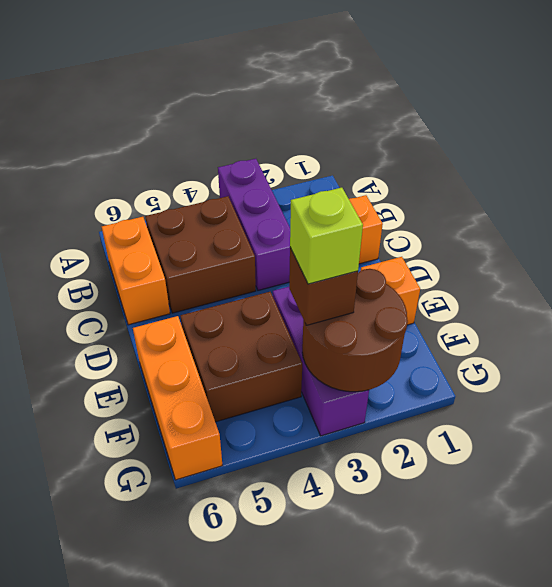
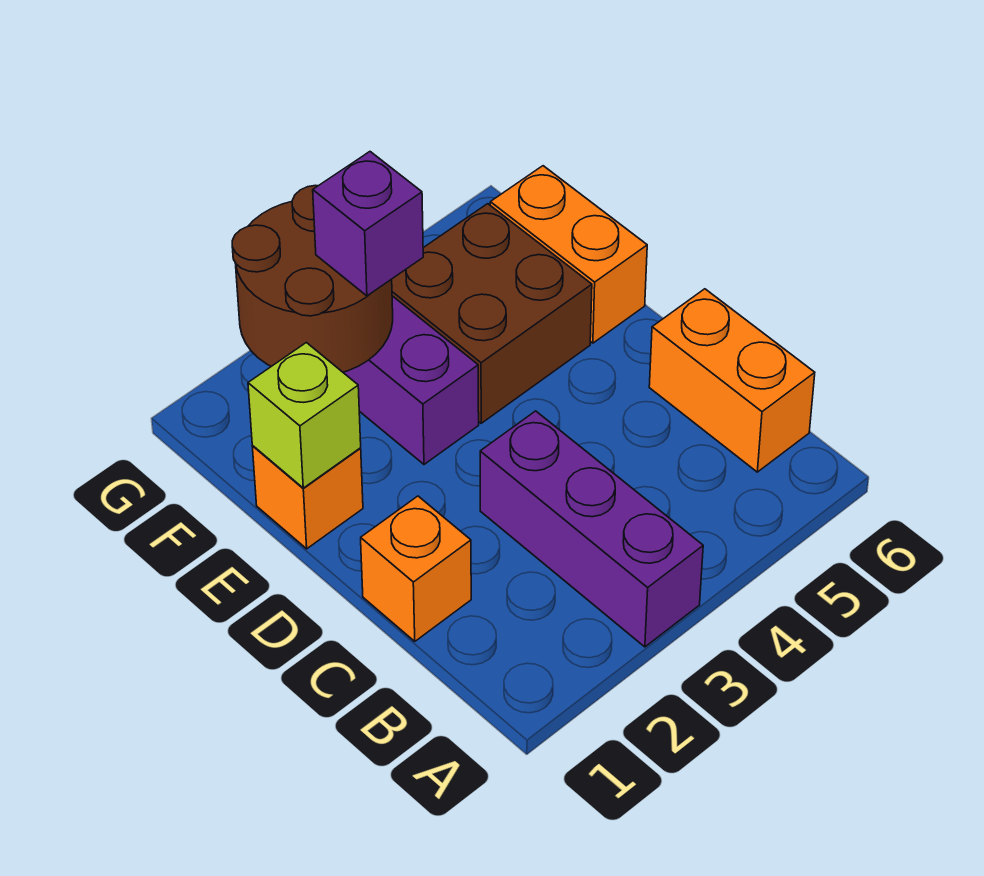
brown 2x2 brick [145,196,256,313] -> none
orange 1x3 brick [133,316,222,480] -> orange 1x2 brick [490,166,647,343]
brown 1x1 brick [289,248,358,326] -> purple 1x1 brick [313,152,423,296]
lime 1x1 brick [290,188,363,284] -> lime 1x1 brick moved to [248,343,361,488]

